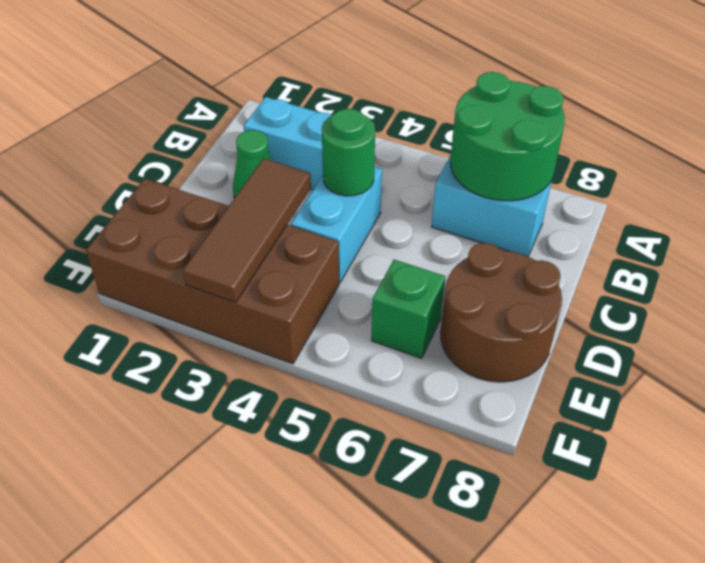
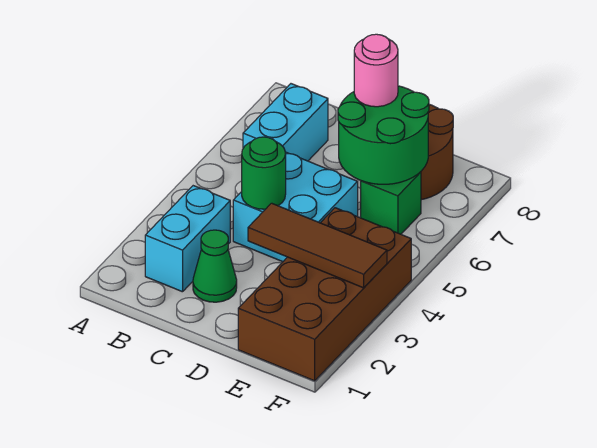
green 2x2 round brick [450,72,565,201] -> green 2x2 round brick moved to [338,86,429,184]
cyan 1x2 brick [291,167,382,283] -> cyan 2x2 brick [233,152,358,262]
none -> pink 1x1 round brick [354,34,398,107]

